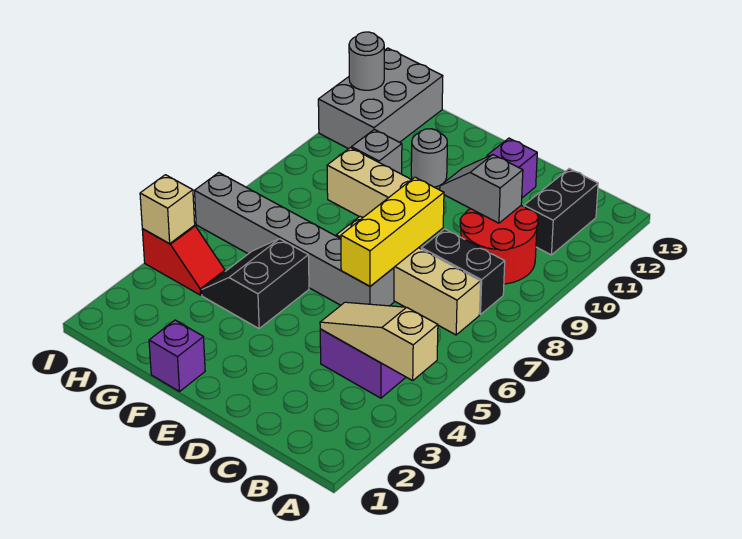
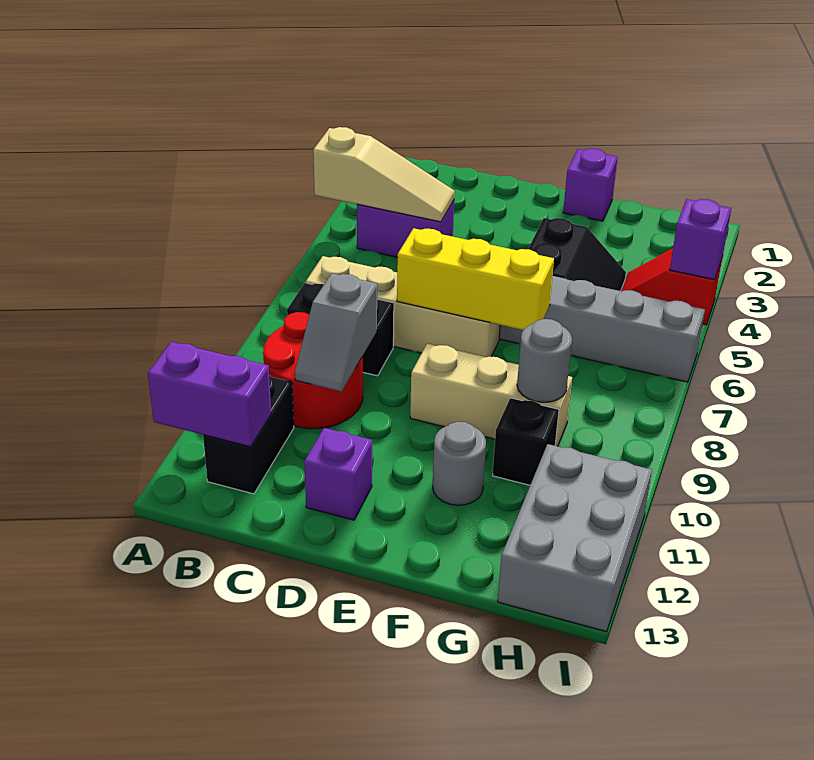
none -> purple 1x2 brick [148,342,271,447]
grey 1x2 slope [440,155,523,223] -> grey 1x2 slope turned to [295,273,377,392]
yellow 1x3 brick [341,177,444,286] -> yellow 1x3 brick turned to [397,228,554,330]
grey 1x1 brick [351,129,402,174] -> black 1x1 brick [493,398,559,485]
tan 1x1 brick [140,175,195,243] -> purple 1x1 brick [670,199,731,280]
grey 1x1 round brick [349,32,384,90] -> grey 1x1 round brick moved to [517,319,572,402]

